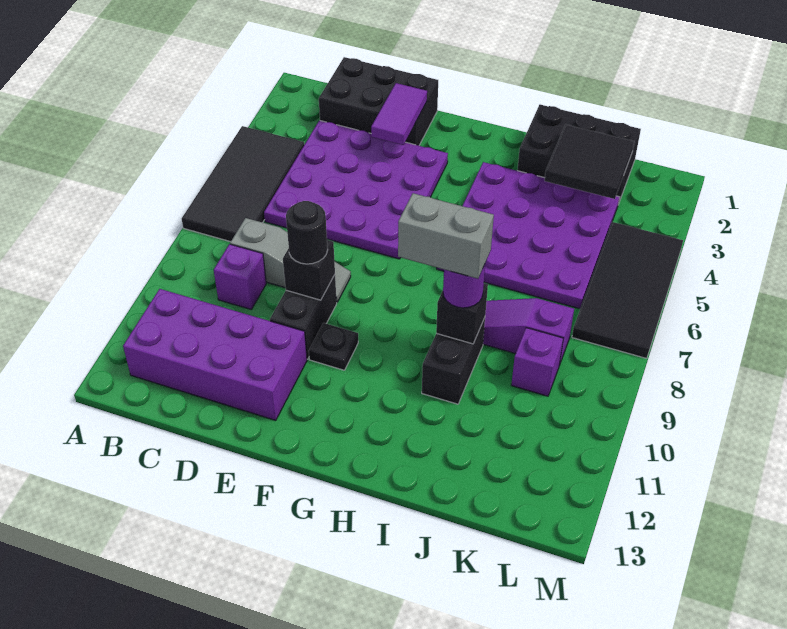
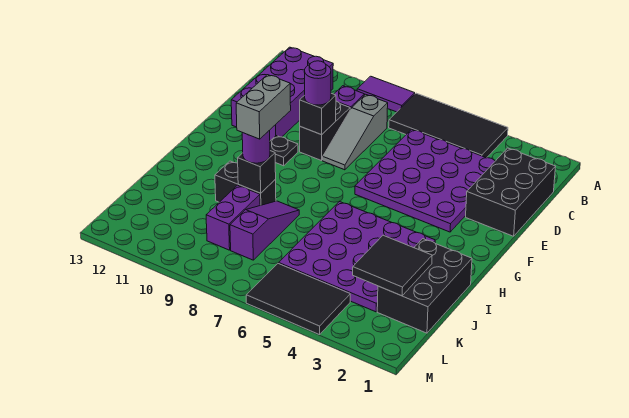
purple 1x2 tile [371,83,427,145] -> purple 1x2 tile moved to [357,76,415,112]
black 1x2 brick [270,275,337,359] -> black 1x2 brick turned to [300,101,350,161]
black 1x1 round brick [286,201,328,264] -> purple 1x1 round brick [304,61,331,105]
purple 1x1 brick [511,328,563,396] -> purple 1x2 brick [206,185,260,250]
black 2x4 tile [572,222,683,358] -> black 2x3 tile [246,263,350,335]

